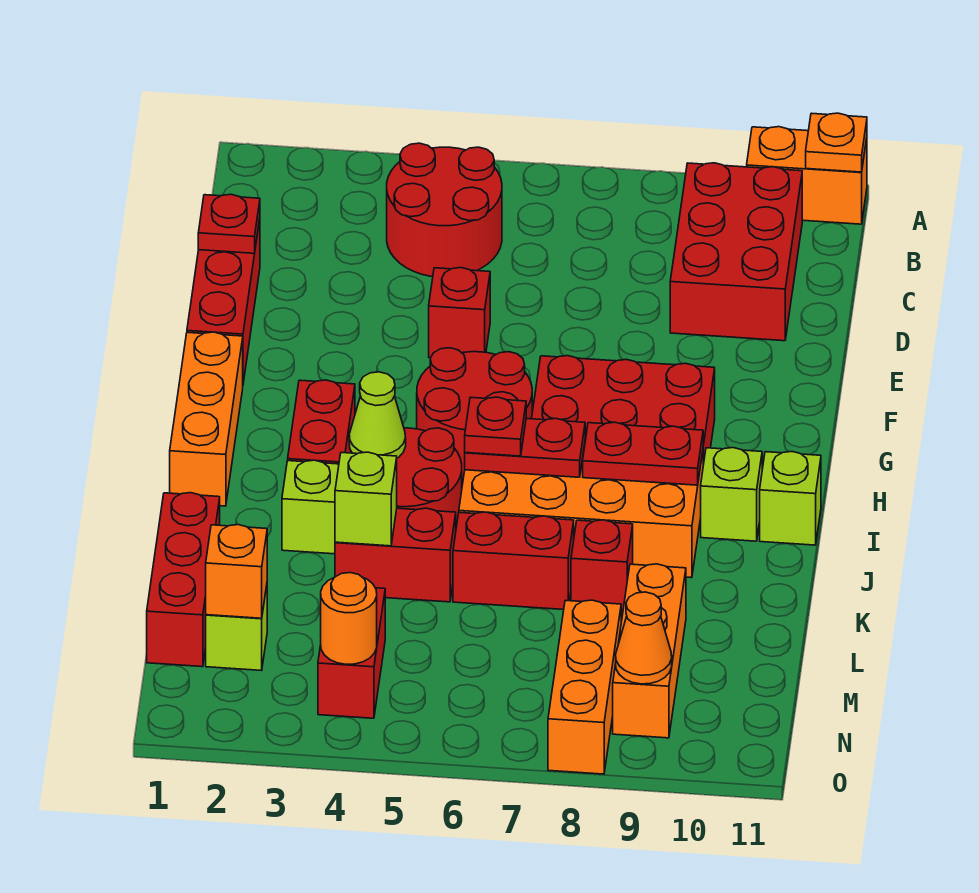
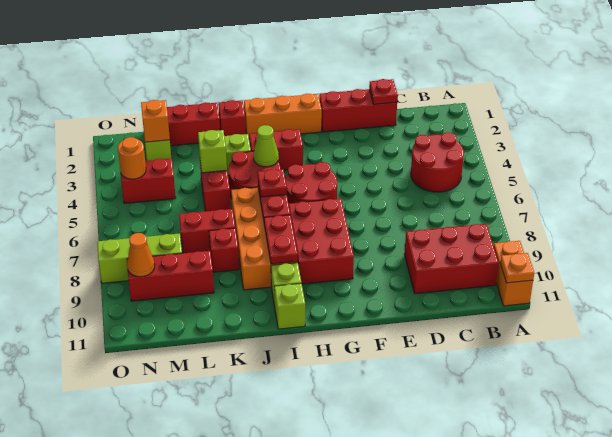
red 1x1 brick [429,268,490,358] -> red 1x1 brick moved to [219,100,246,136]
red 1x2 brick [453,512,574,610] -> red 1x2 brick turned to [179,209,235,253]
orange 1x3 brick [613,564,686,738] -> red 1x3 brick [127,251,214,301]
orange 1x3 brick [548,600,621,774] -> lime 1x3 brick [97,233,182,283]

